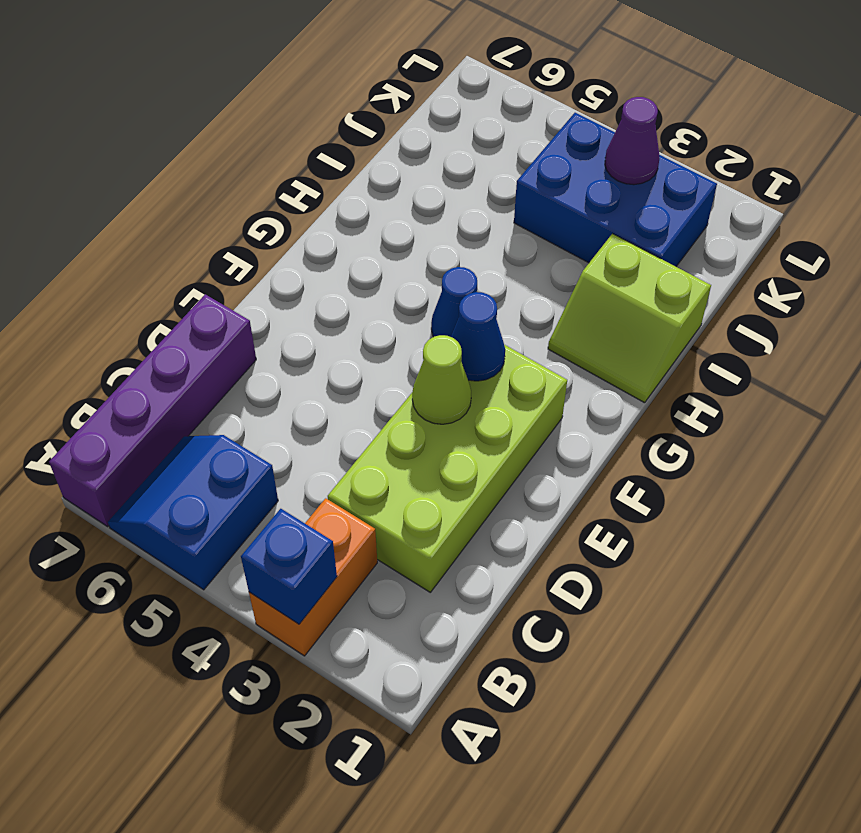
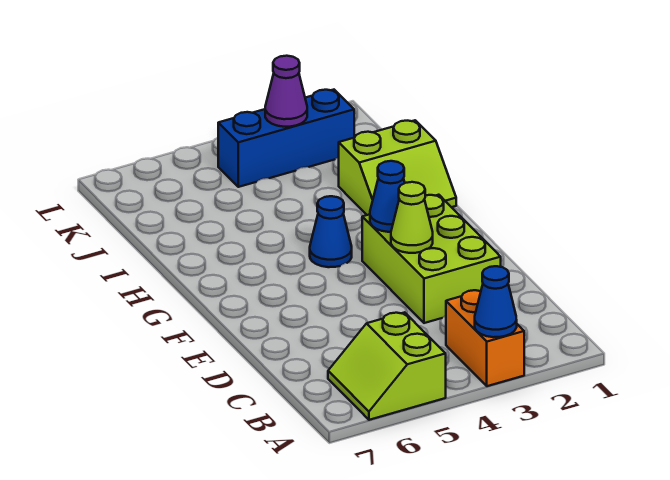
blue 1x1 brick [241,509,337,624] -> blue 1x1 cone [475,266,517,337]
blue 2x2 slope [108,435,278,590] -> lime 2x2 slope [328,312,446,420]
purple 1x4 brick [49,294,256,526] -> none
lime 2x4 brick [328,345,567,592] -> lime 2x3 brick [362,195,501,323]
blue 2x3 brick [514,113,717,266] -> blue 1x3 brick [218,90,354,187]

